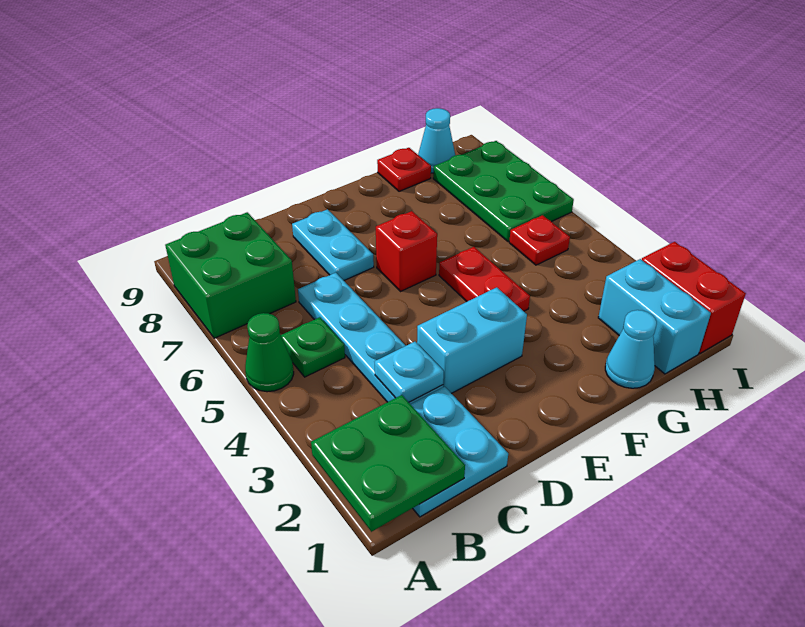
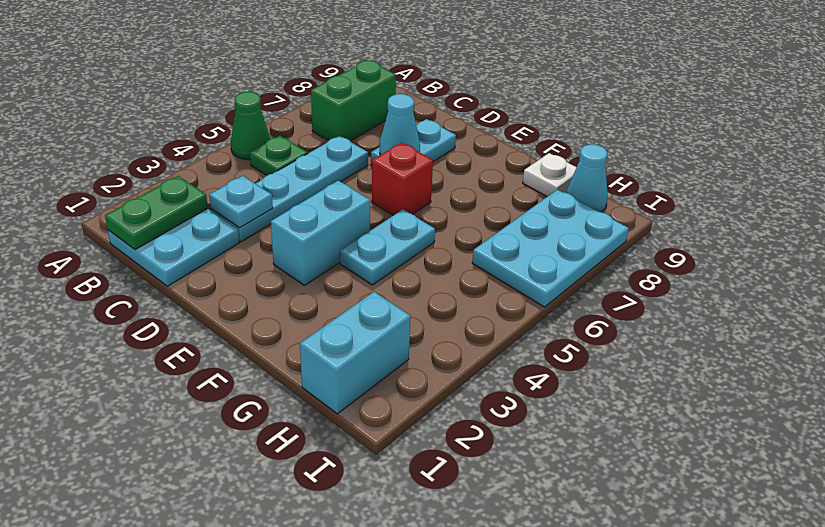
green 2x2 plate [311,395,465,532] -> green 1x2 plate [105,176,208,250]
green 2x2 brick [165,212,296,338] -> green 1x2 brick [311,60,396,141]
cyan 1x2 brick [417,287,527,393] -> cyan 1x2 brick turned to [271,181,370,285]
red 1x2 plate [439,247,530,311] -> cyan 1x2 plate [340,210,435,285]
cyan 1x1 cone [605,310,657,388] -> cyan 1x1 cone moved to [380,94,420,155]
red 1x1 plate [377,148,431,191] -> white 1x1 plate [523,153,577,197]
red 1x1 plate [509,215,570,265] -> none
green 2x3 plate [433,141,574,242] -> cyan 2x3 plate [472,190,629,307]
red 1x2 brick [642,242,746,353] -> none

